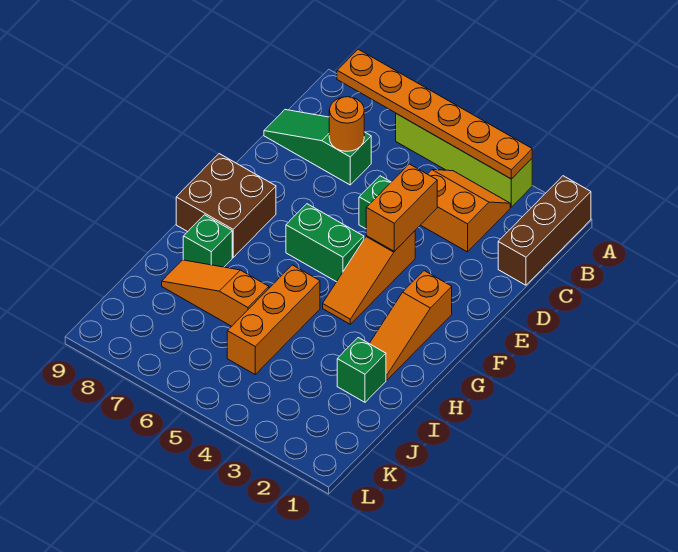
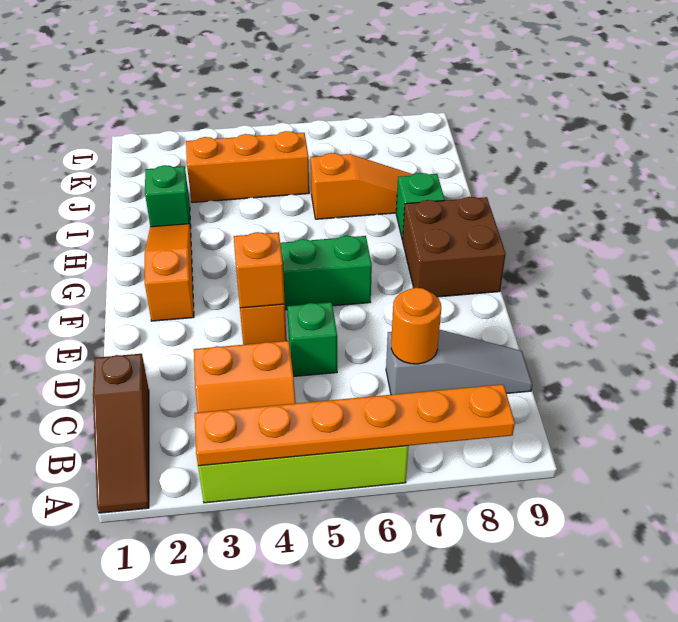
brown 1x3 brick [498,176,591,285] -> brown 1x3 slope [93,354,149,513]
green 1x3 slope [264,110,371,185] -> grey 1x3 slope [386,329,532,395]
orange 1x2 brick [366,164,437,251] -> orange 1x1 brick [234,232,285,308]
orange 1x3 brick [227,265,320,374] -> orange 1x3 brick turned to [186,131,309,203]

